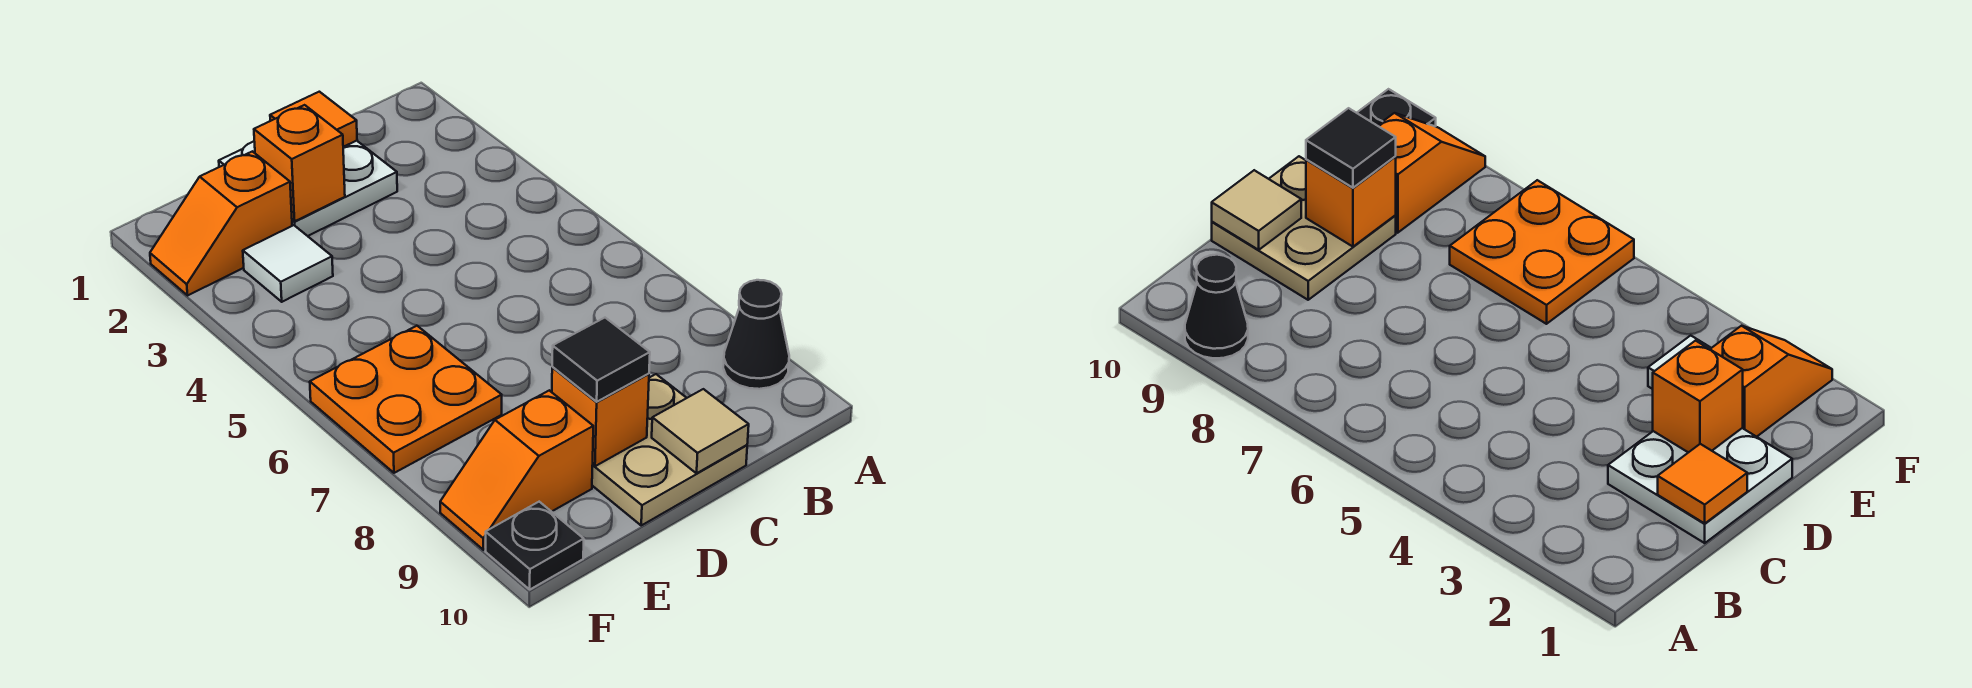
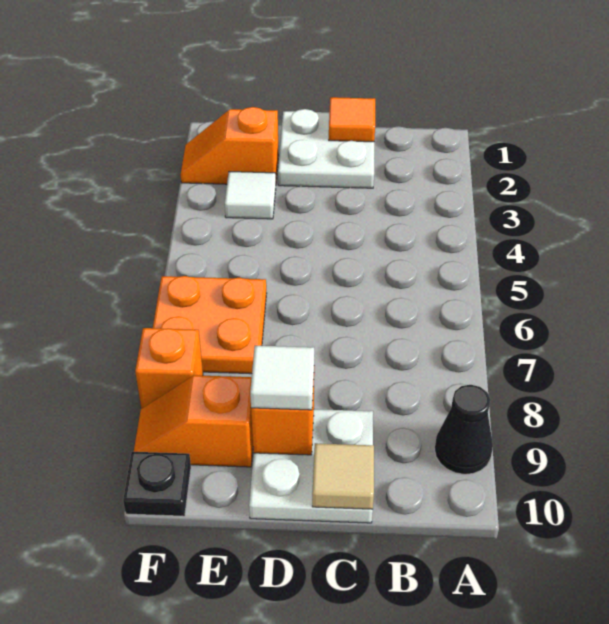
tan 2x2 plate [592,374,747,525] -> white 2x2 plate [249,409,373,523]
orange 1x1 brick [254,105,345,221] -> orange 1x1 brick moved to [135,328,203,409]
black 1x1 tile [552,318,650,402] -> white 1x1 tile [250,346,314,410]

